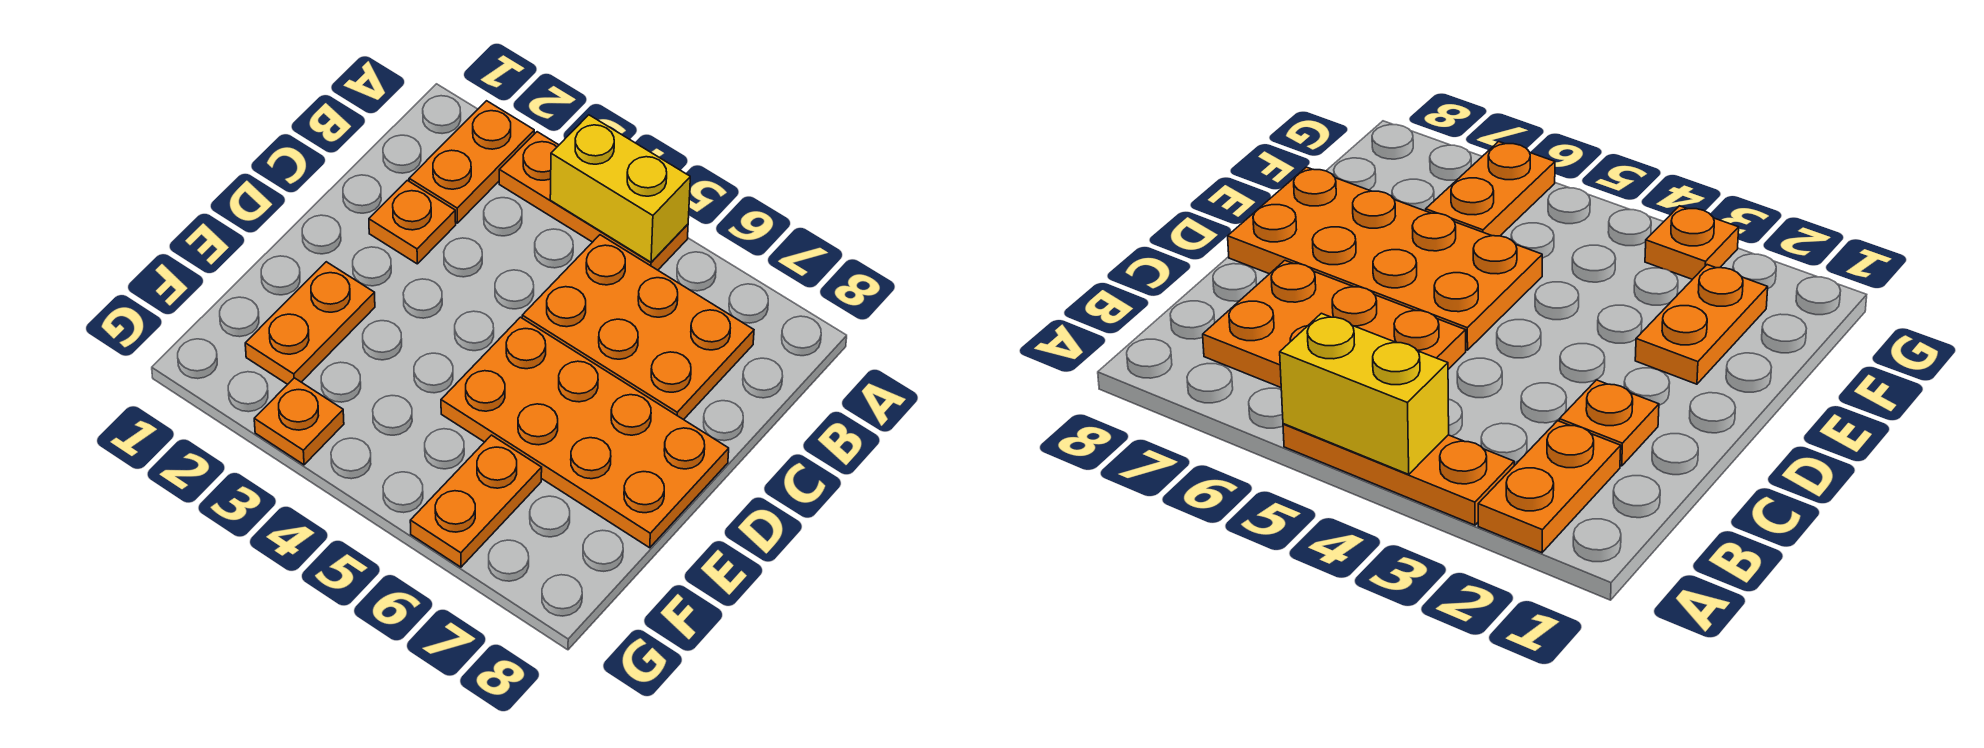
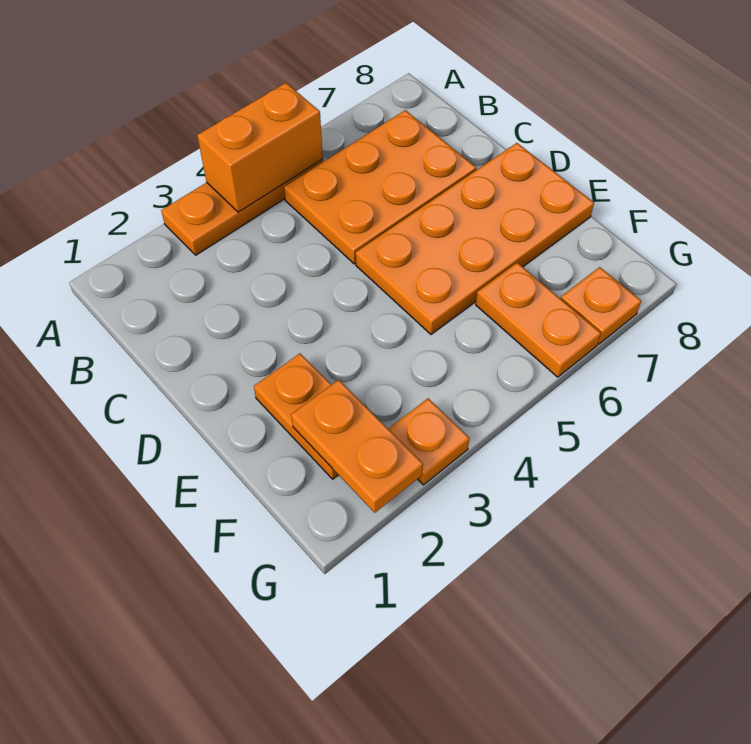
orange 1x2 plate [409,101,534,223] -> orange 1x2 plate moved to [291,380,423,513]
yellow 1x2 brick [550,115,690,262] -> orange 1x2 brick [197,83,323,212]
orange 1x1 plate [369,180,456,264] -> orange 1x1 plate moved to [561,267,641,344]

